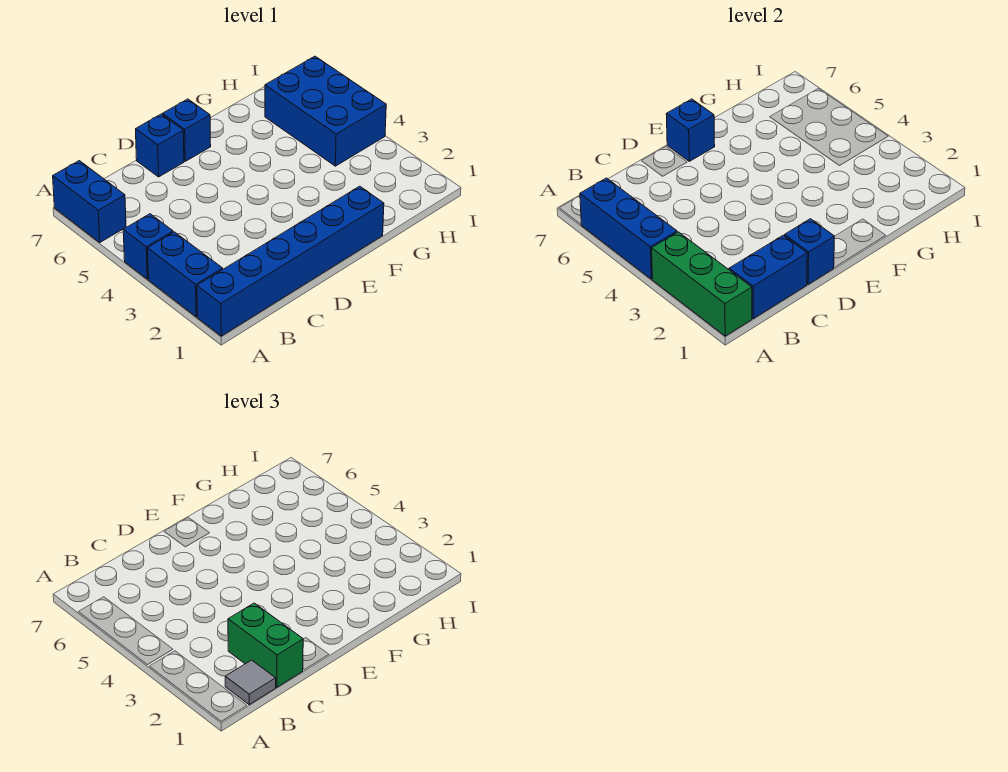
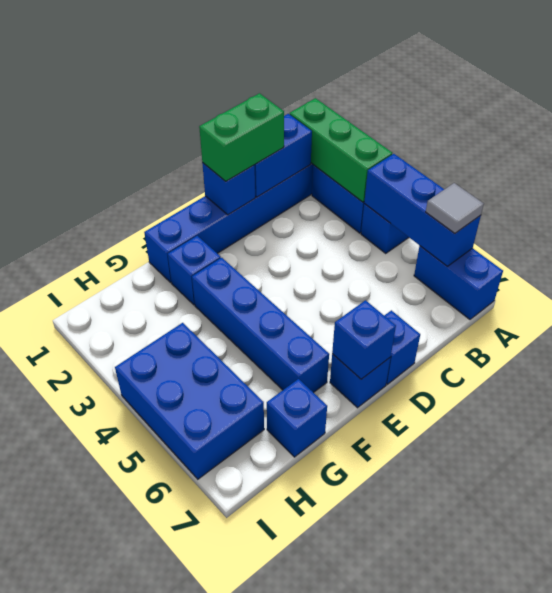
grey 1x1 tile [225,660,276,704] -> grey 1x1 tile moved to [426,183,484,233]
green 1x2 brick [228,603,303,687] -> green 1x2 brick turned to [199,93,284,181]
none -> blue 1x1 brick [168,236,221,305]
none -> blue 1x4 brick [192,258,329,393]
none -> blue 1x1 brick [267,379,327,457]

